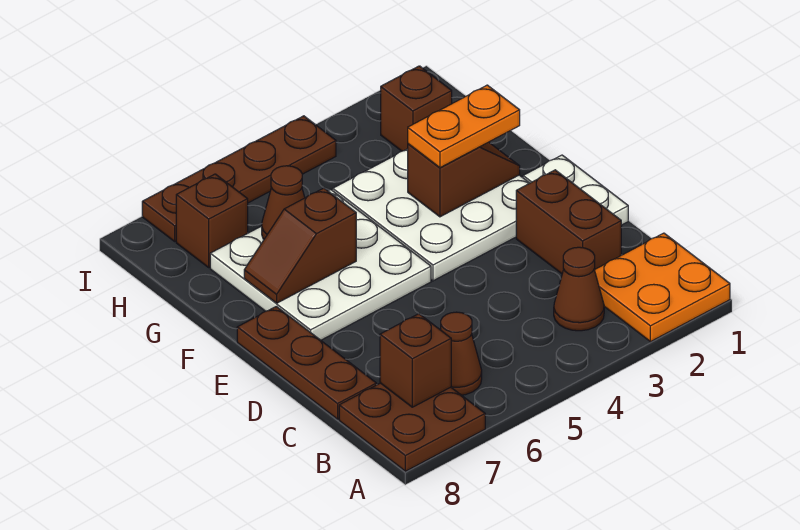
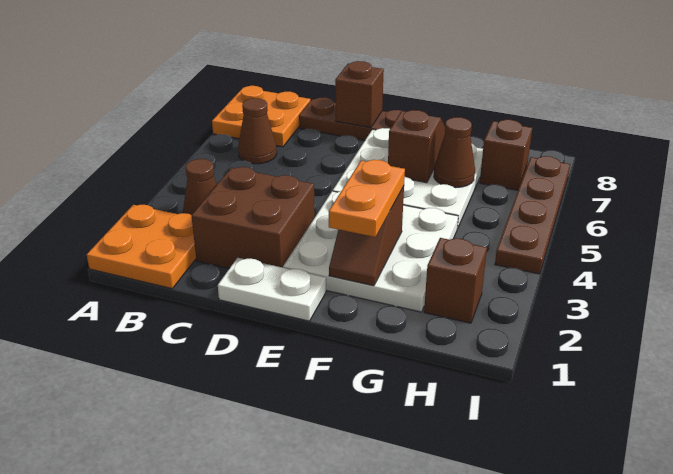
brown 2x2 plate [339,383,485,471] -> orange 2x2 plate [212,86,310,147]
brown 1x1 brick [380,314,451,407] -> brown 1x1 brick moved to [335,61,384,128]
brown 1x2 brick [516,170,621,274] -> brown 2x2 brick [191,167,315,268]

